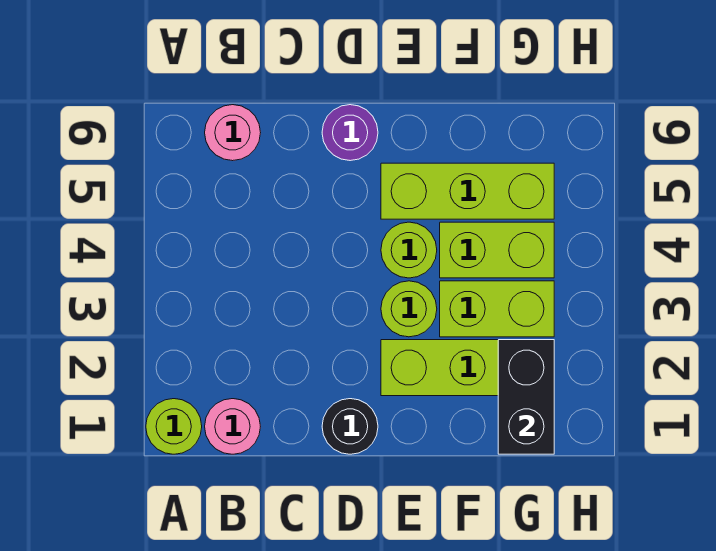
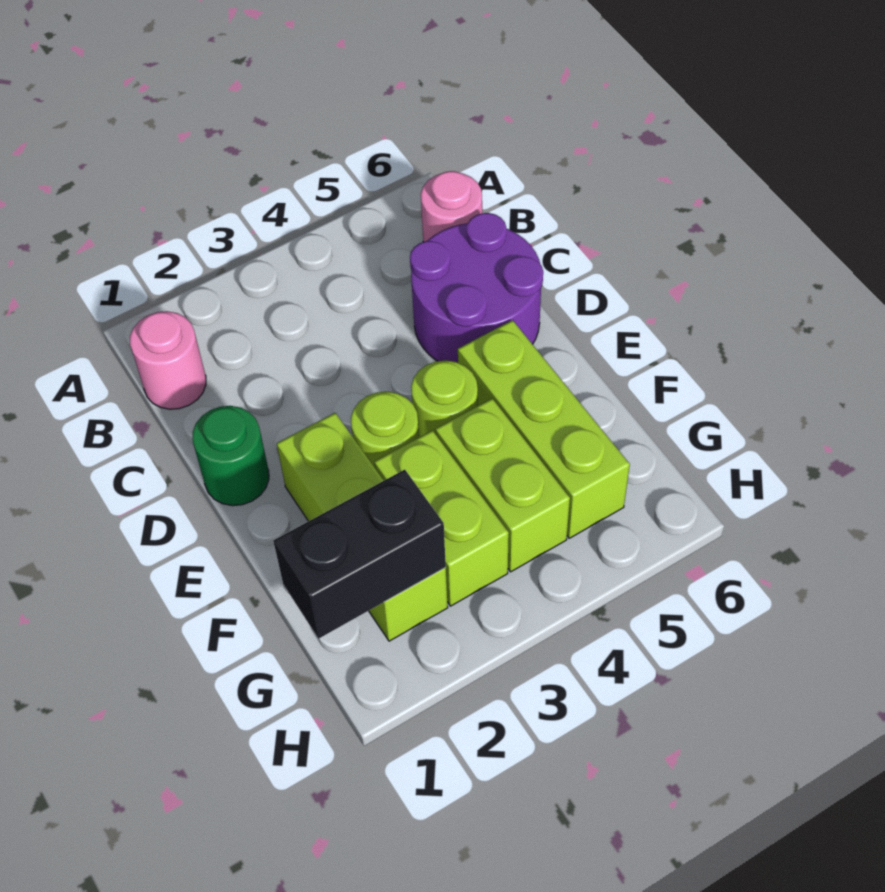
lime 1x1 round brick [146,399,202,454] -> none
black 1x1 round brick [322,399,378,454] -> green 1x1 round brick [193,406,269,506]
purple 1x1 round brick [322,105,378,161] -> purple 2x2 round brick [410,213,543,363]

